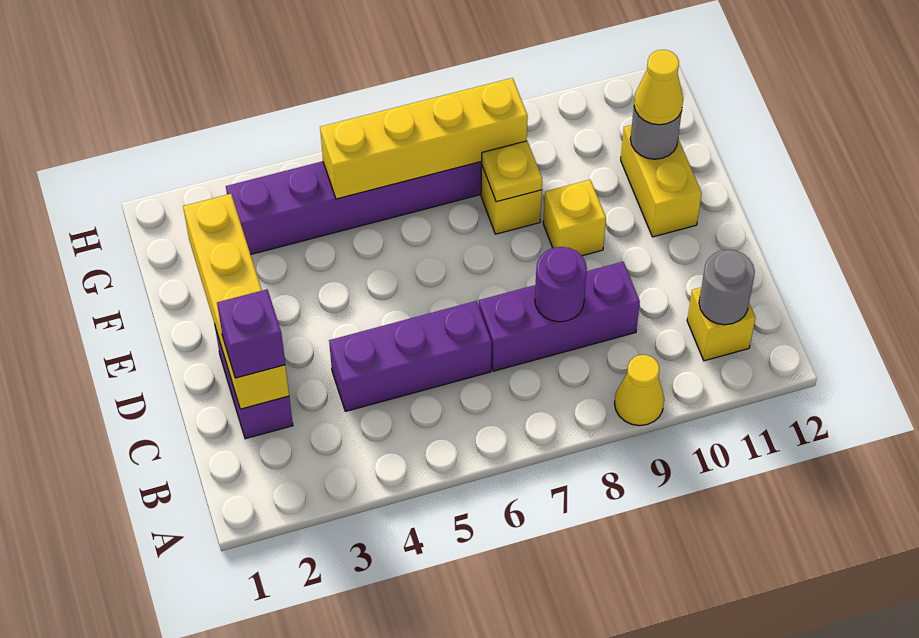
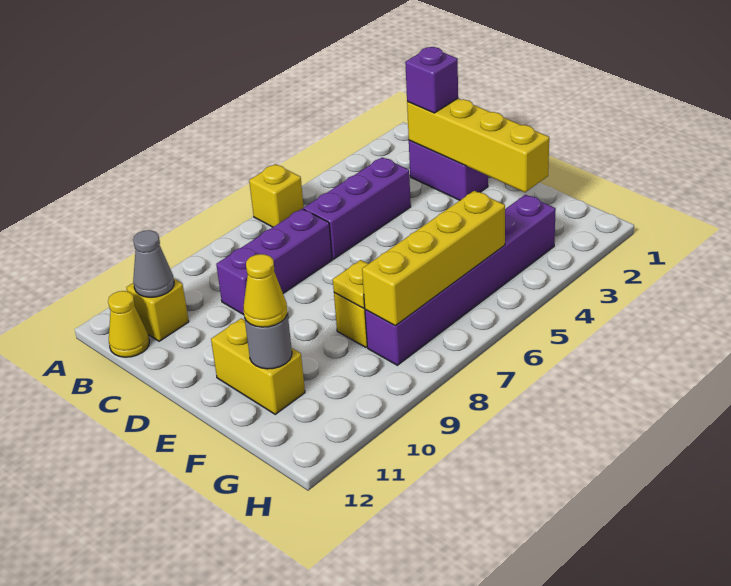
yellow 1x1 cone [614,355,664,426] -> yellow 1x1 cone moved to [108,291,149,357]
grey 1x1 round brick [699,250,755,325] -> grey 1x1 cone [133,230,174,297]
purple 1x1 round brick [535,247,587,322] -> none
yellow 1x1 brick [543,180,606,256] -> yellow 1x1 brick moved to [249,164,304,227]

